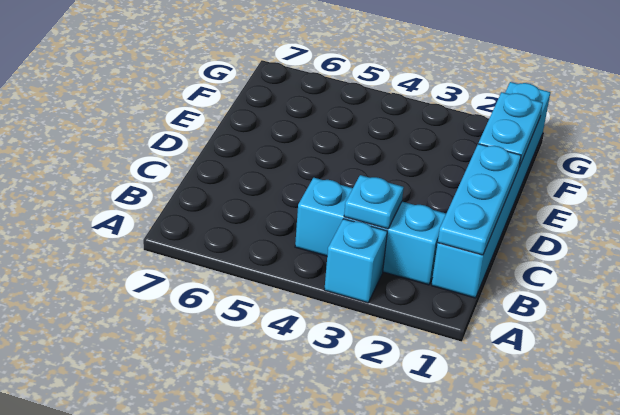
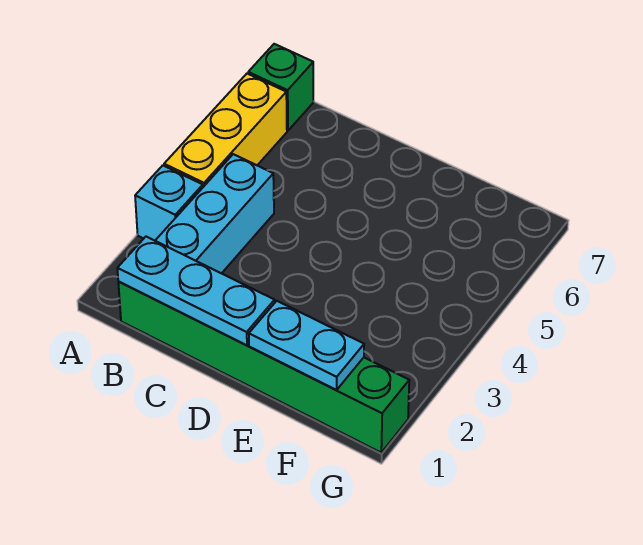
none -> yellow 1x3 brick [164,74,287,187]
none -> green 1x1 brick [248,44,313,131]
cyan 1x6 brick [432,82,550,298] -> green 1x6 brick [118,282,409,452]
cyan 1x1 plate [344,175,404,229] -> none

